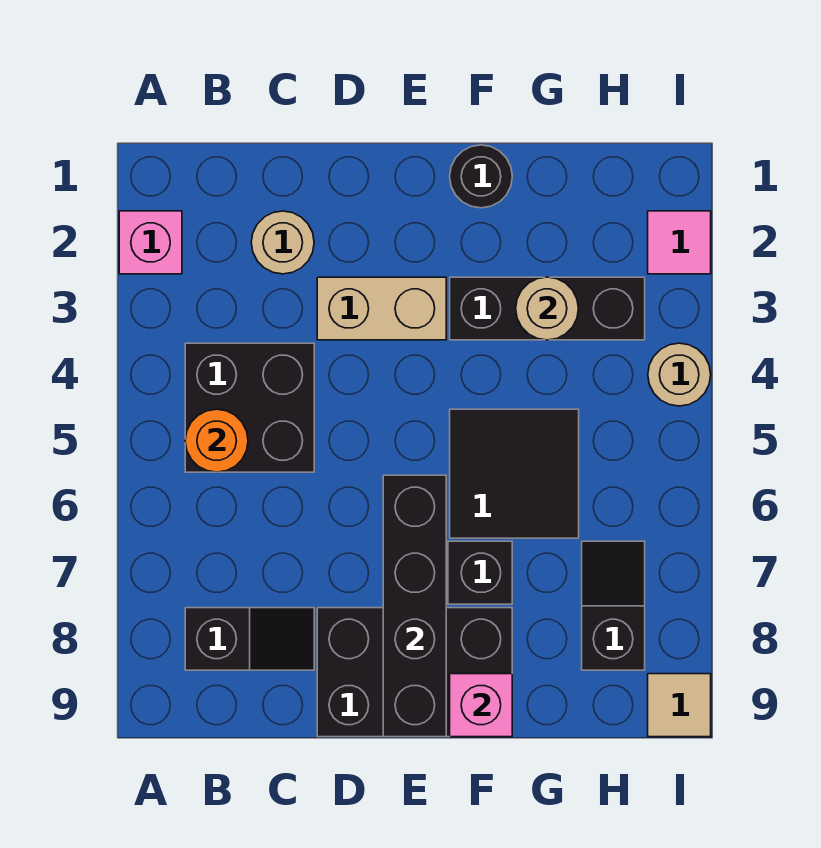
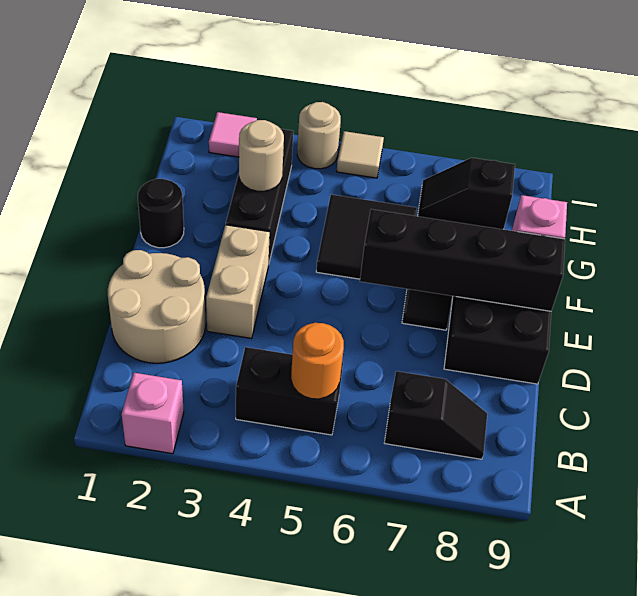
black 2x2 brick [185,343,314,472] -> black 1x2 brick [236,347,343,435]
black 1x2 slope [185,608,314,670] -> black 1x2 slope turned to [384,371,487,459]
tan 1x1 round brick [251,211,314,274] -> tan 2x2 round brick [108,250,206,363]
tan 1x1 tile [648,674,711,737] -> tan 1x1 tile moved to [337,131,384,178]

